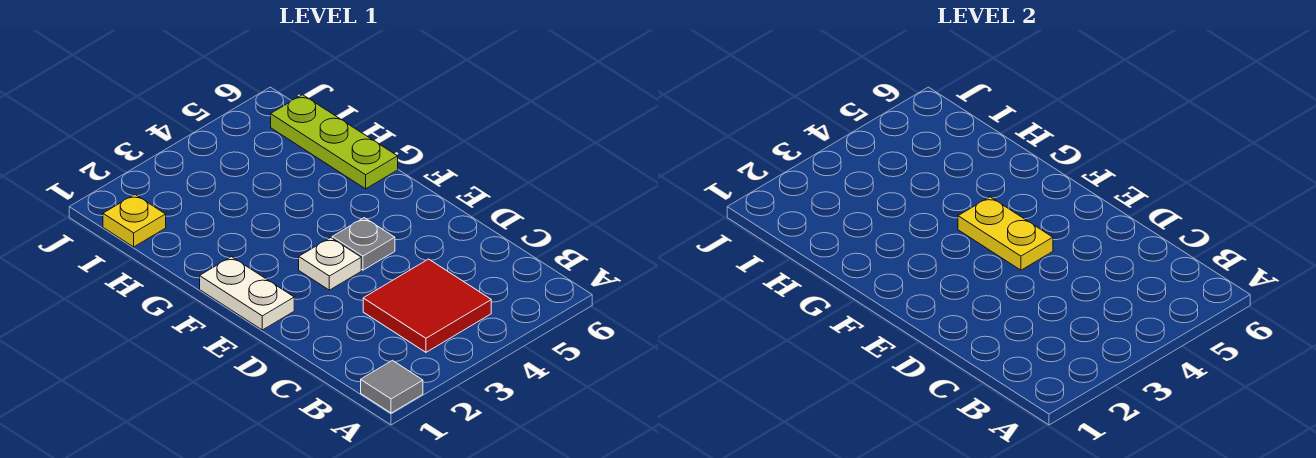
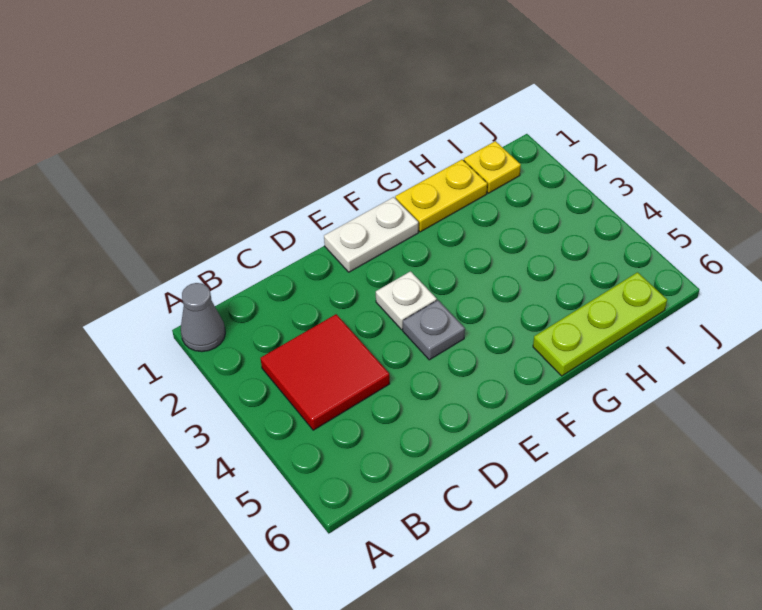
grey 1x1 tile [361,360,423,413] -> grey 1x1 cone [181,283,225,352]
yellow 1x2 plate [958,197,1053,270] -> yellow 1x2 plate moved to [395,160,487,232]

